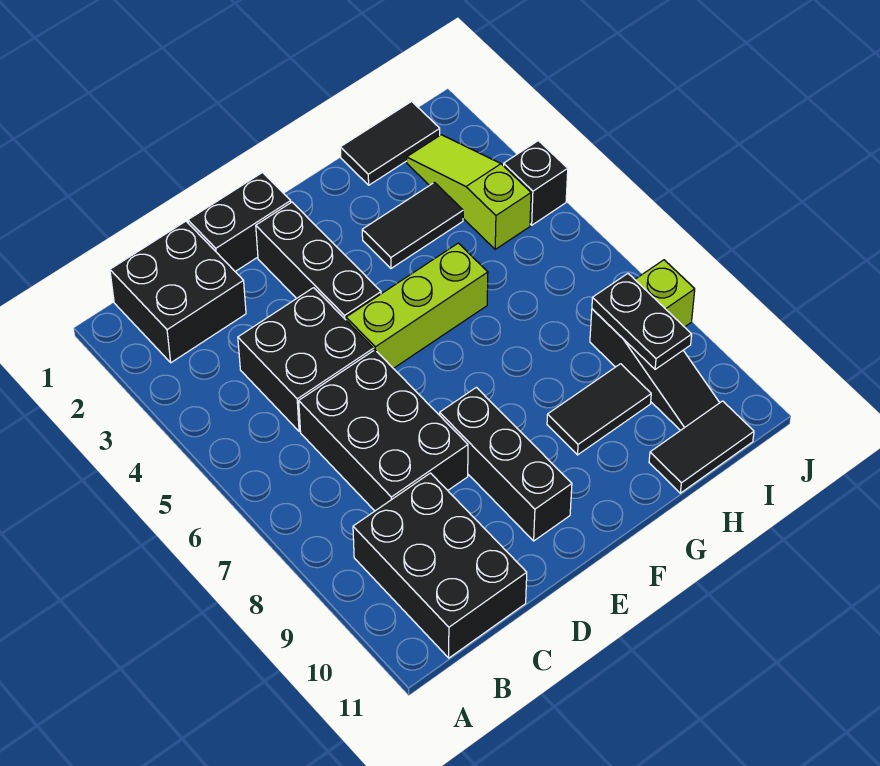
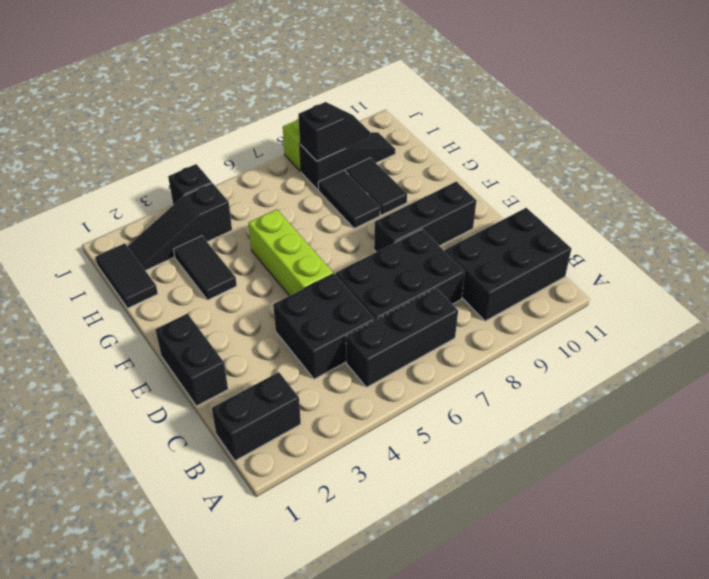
black 2x2 brick [110,221,246,363] -> black 1x2 brick [212,372,301,461]
black 1x3 brick [256,202,381,320] -> black 1x3 brick moved to [346,288,458,387]
black 1x2 tile [649,401,754,493] -> black 1x2 tile moved to [318,170,380,228]
lime 1x3 slope [407,135,531,249] -> black 1x3 slope [128,183,232,271]
black 1x2 plate [592,274,692,369] -> black 1x2 slope [298,102,370,161]

